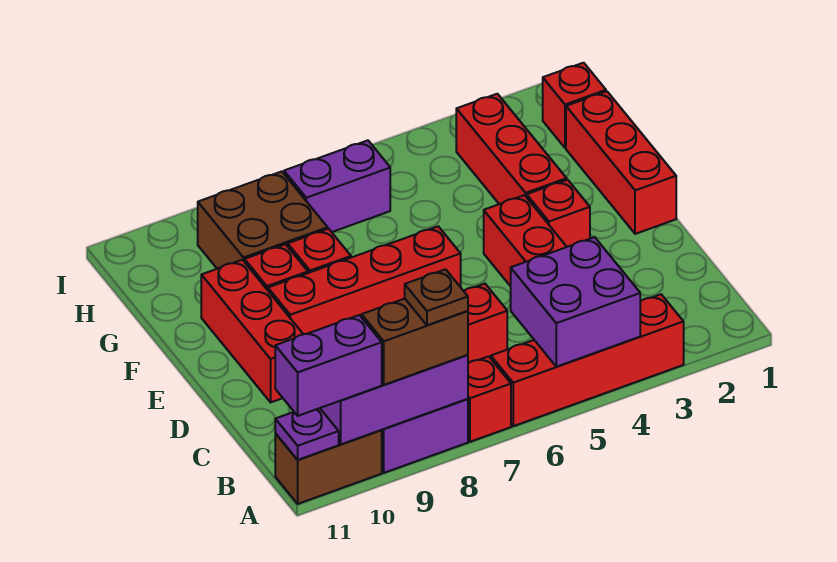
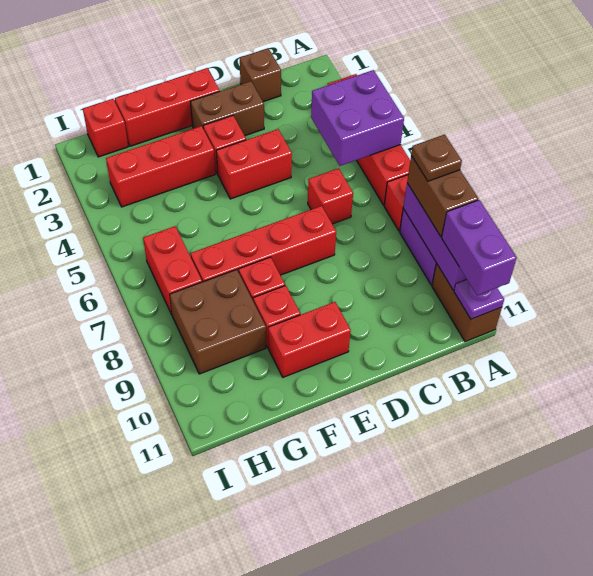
none -> brown 1x1 brick [240,48,281,102]
none -> brown 1x2 brick [190,81,264,136]
red 1x3 brick [201,260,303,402] -> red 1x2 brick [268,302,351,377]
red 1x4 brick [268,226,461,334] -> red 1x4 brick turned to [191,206,336,282]
purple 1x2 brick [284,140,390,232] -> red 1x2 brick [143,226,202,314]

